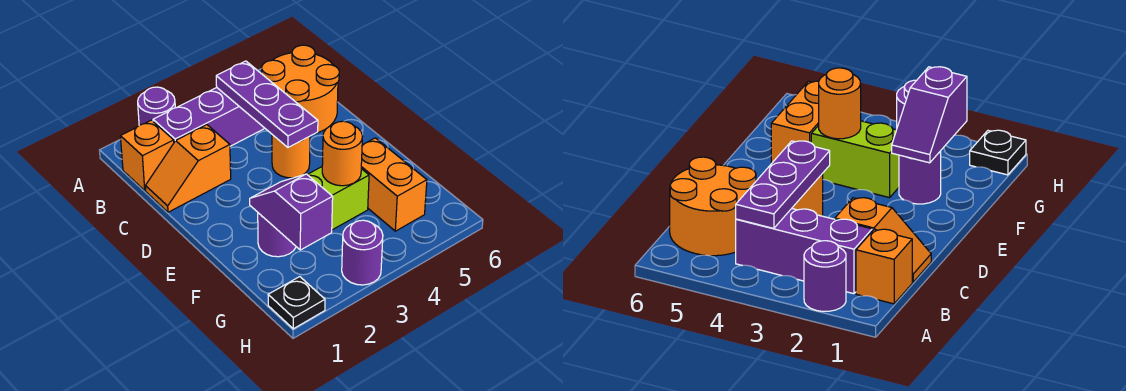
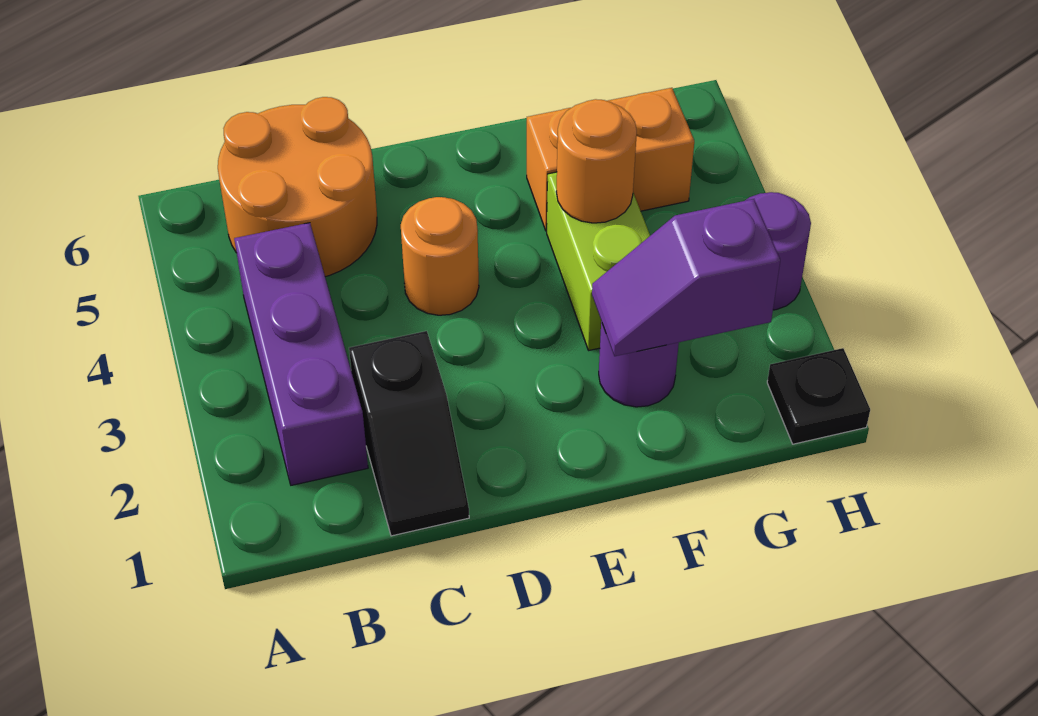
purple 1x1 round brick [138,87,175,125] -> none
orange 1x1 brick [120,120,174,190] -> none
purple 1x3 plate [216,61,318,147] -> none
orange 1x2 slope [146,125,231,212] -> black 1x2 slope [349,331,469,536]

